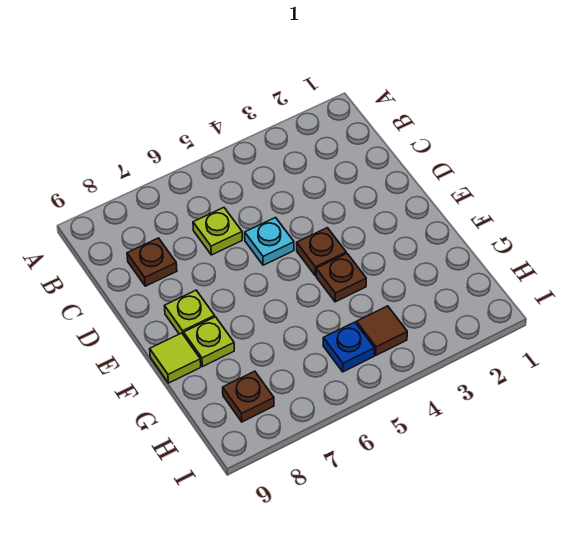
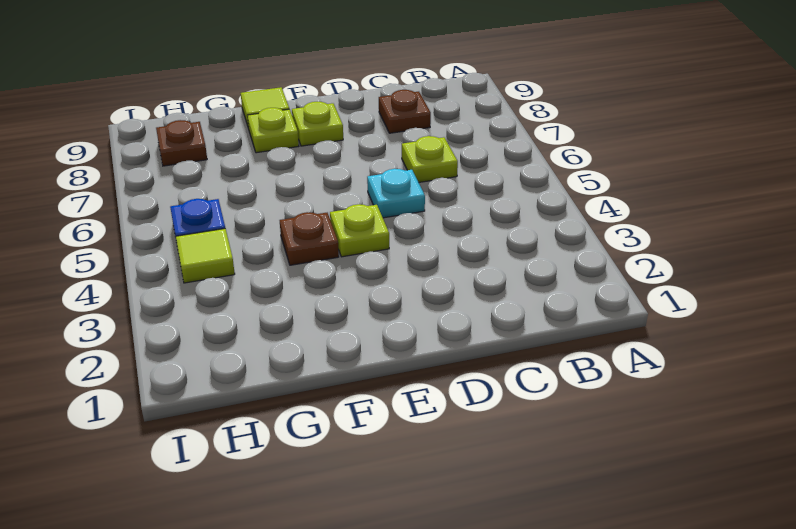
brown 1x1 plate [297,228,346,276] -> lime 1x1 plate [330,204,389,257]
brown 1x1 tile [356,306,407,355] -> lime 1x1 tile [176,229,235,283]

